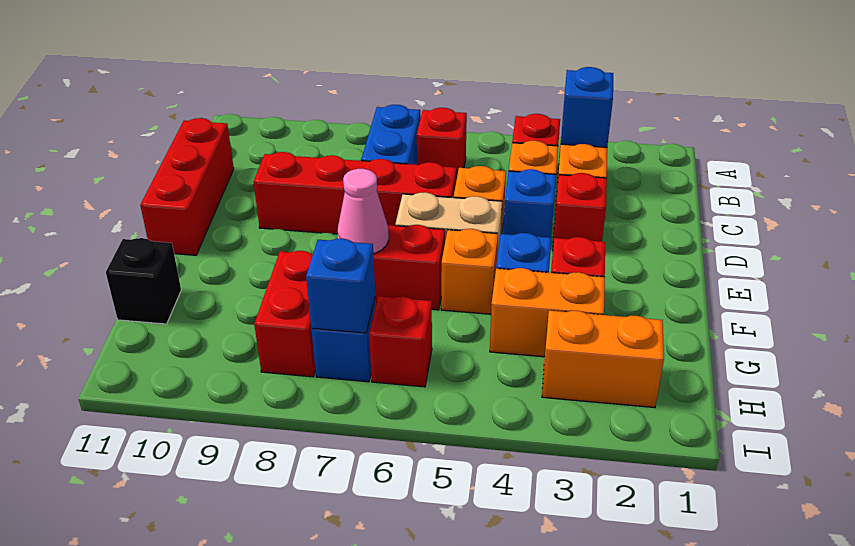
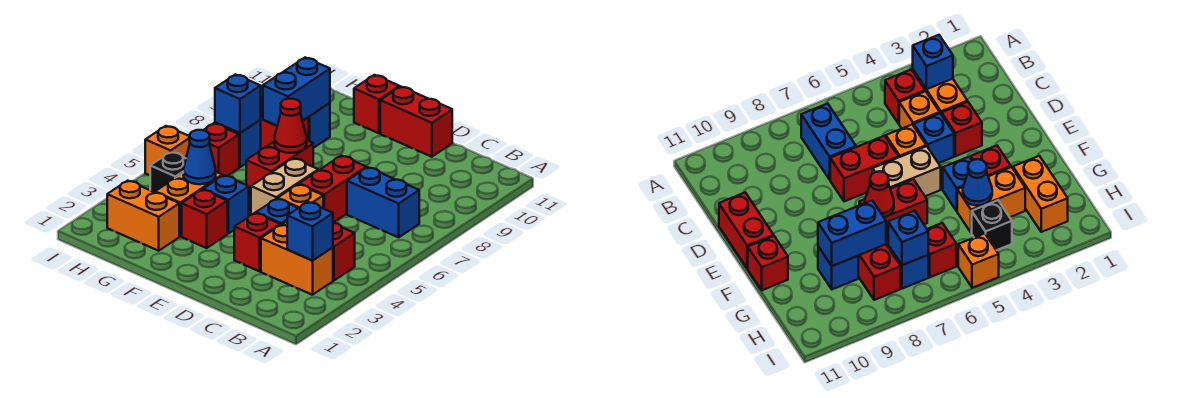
red 1x1 brick [417,108,467,180] -> red 1x1 brick moved to [354,75,400,133]
red 1x3 brick [140,118,234,255] -> red 1x2 brick [380,87,452,157]
red 1x4 brick [254,152,457,234] -> red 1x2 brick [299,156,366,223]
orange 1x1 brick [441,229,498,314] -> orange 1x1 brick moved to [145,126,190,175]
pink 1x1 cone [337,169,389,254] -> red 1x1 cone [274,99,307,153]
none -> blue 1x1 cone [183,130,216,184]
none -> blue 1x2 brick [263,58,330,126]
none -> blue 1x1 brick [309,103,330,148]
black 1x1 brick [106,238,181,324] -> black 1x1 brick moved to [150,152,186,192]
orange 1x2 brick [542,311,664,408] -> orange 1x2 brick turned to [107,181,179,251]

